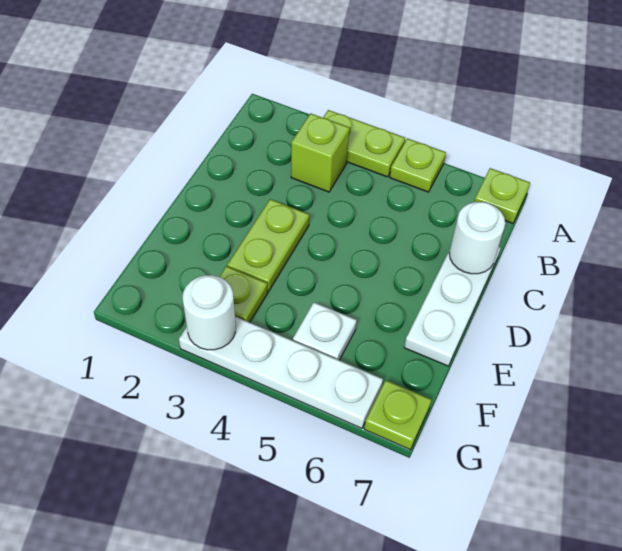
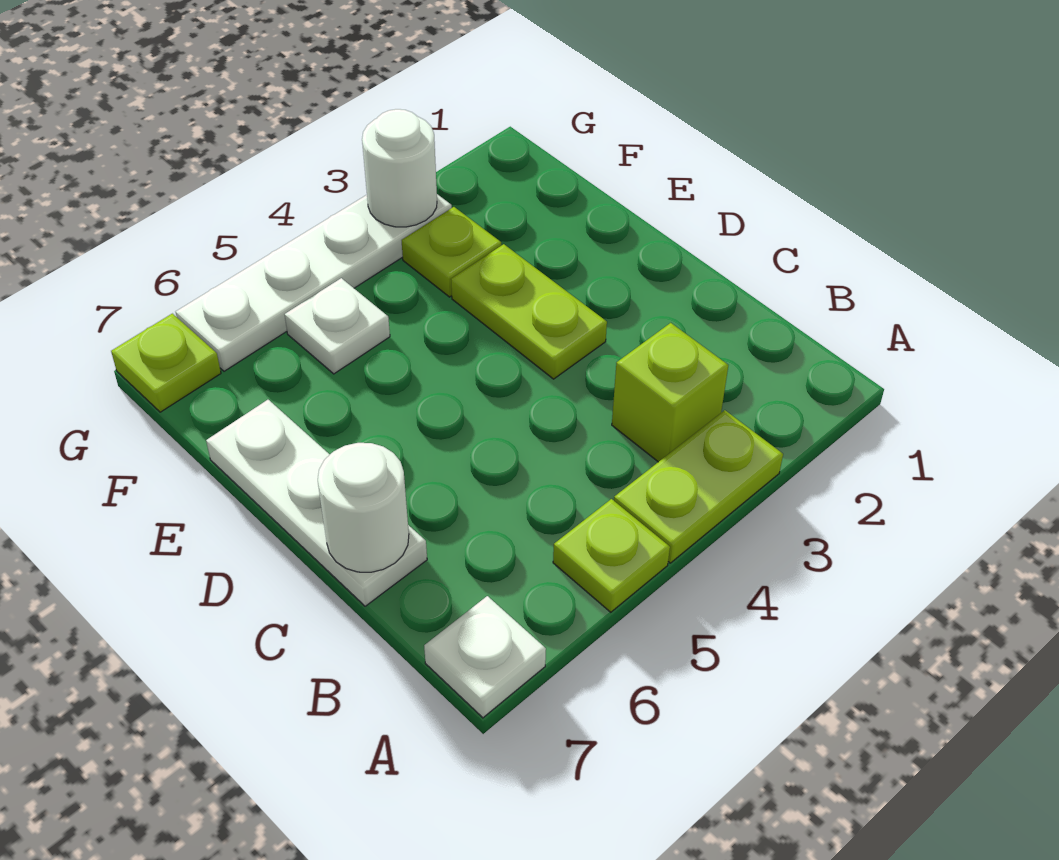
lime 1x1 plate [474,168,530,223] -> white 1x1 plate [424,596,546,718]

